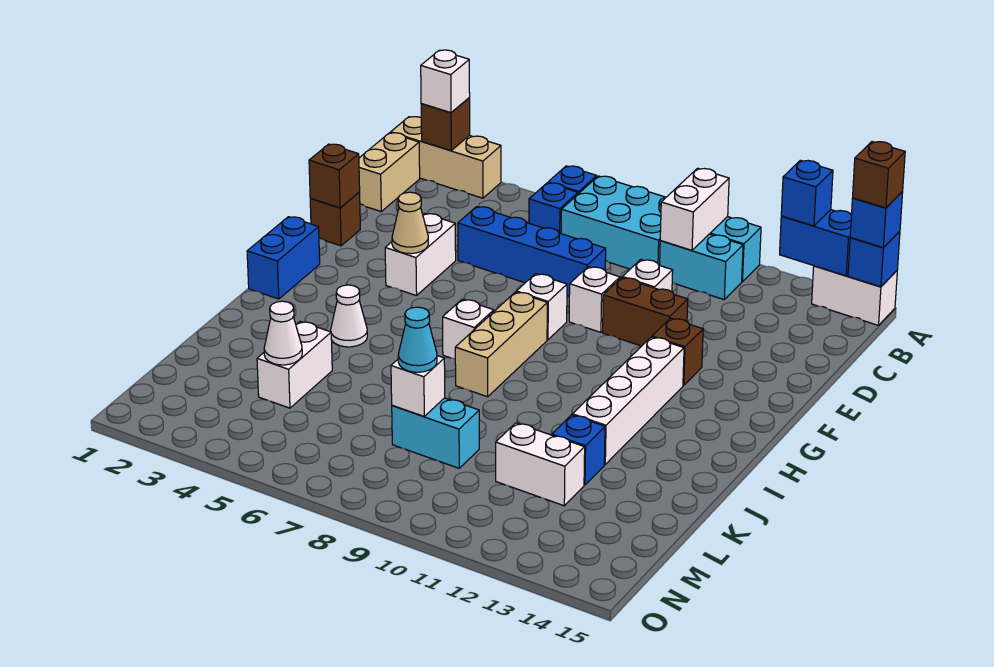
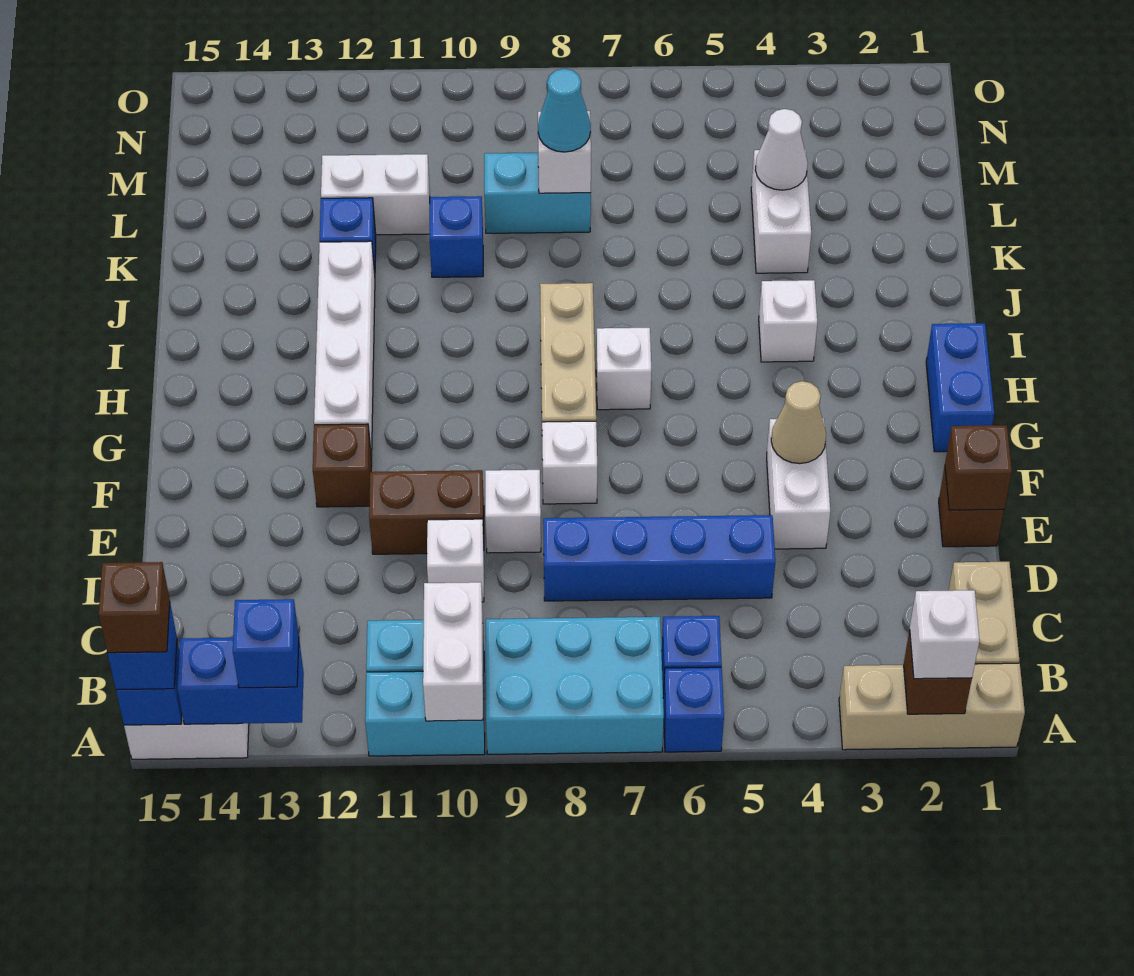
white 1x1 cone [330,285,367,347] -> white 1x1 brick [759,280,817,362]
none -> blue 1x1 brick [430,196,483,277]

